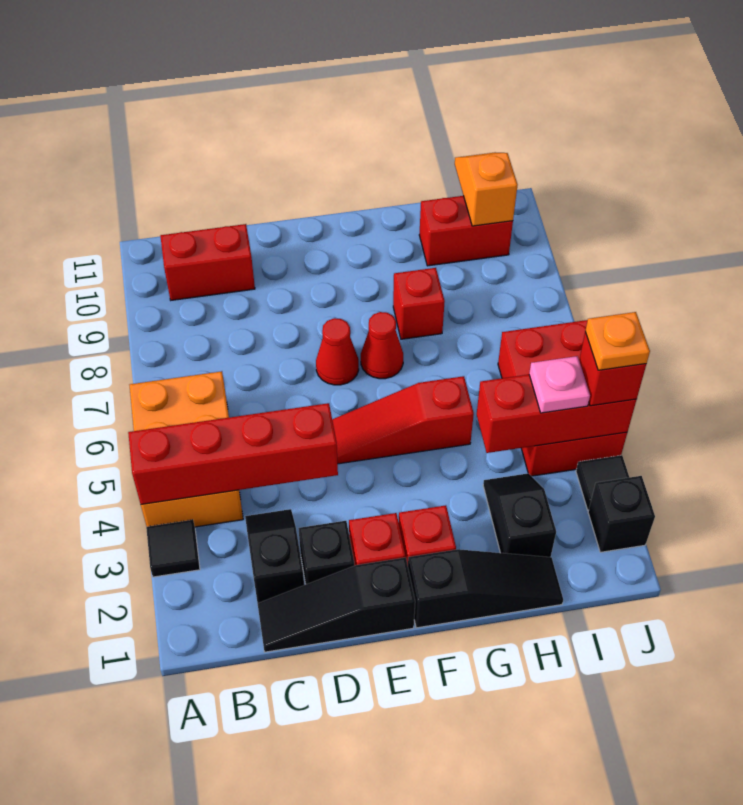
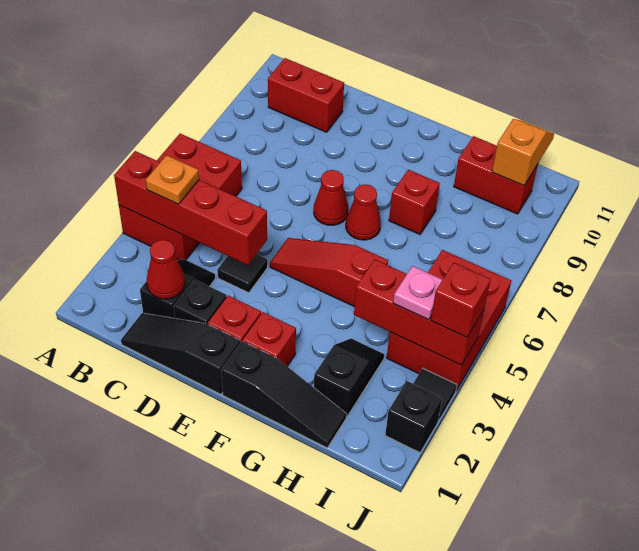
black 1x1 tile [146,520,200,577] -> black 1x1 tile moved to [217,254,268,293]
orange 2x3 brick [130,371,243,527] -> red 2x3 brick [119,134,242,260]
none -> red 1x1 cone [147,240,185,299]
orange 1x1 plate [585,312,650,370] -> orange 1x1 plate moved to [146,155,199,204]

